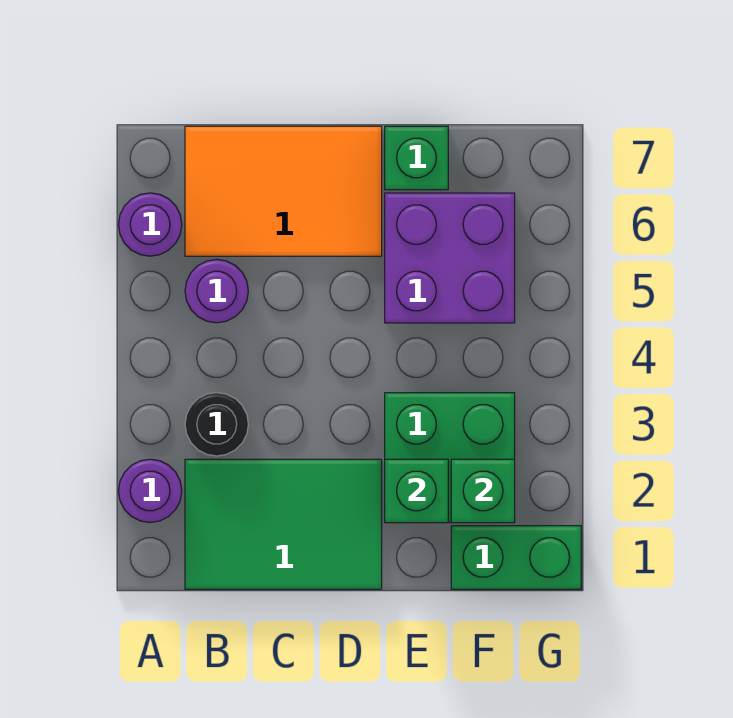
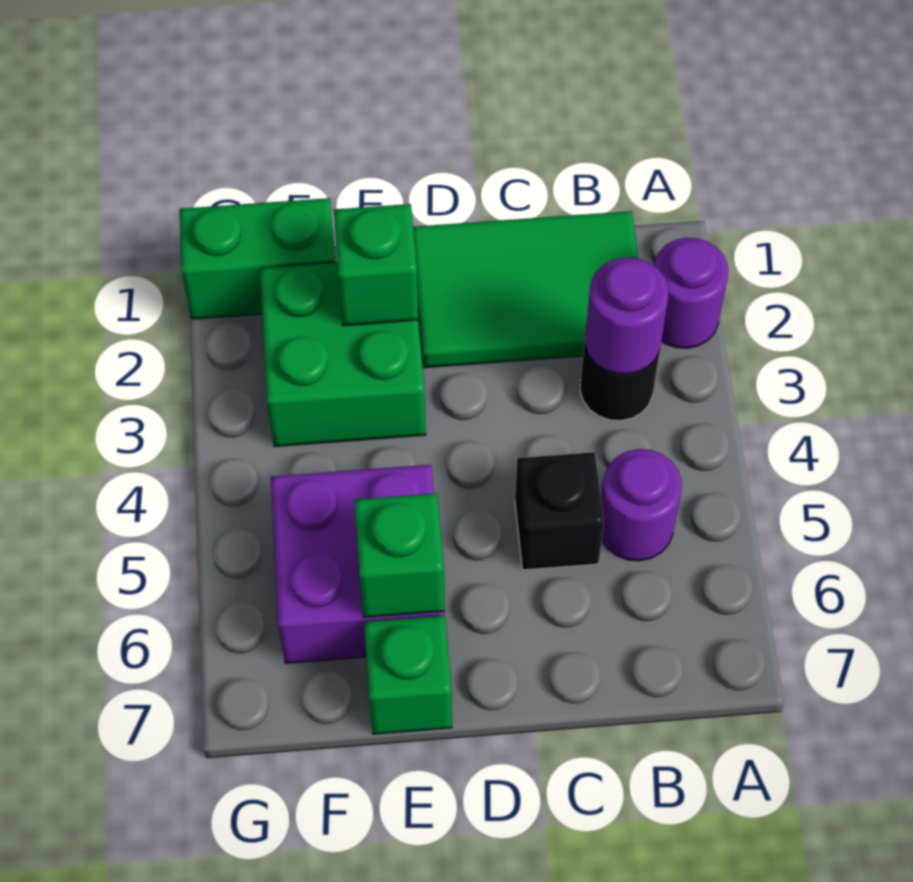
purple 1x1 round brick [118,193,182,256] -> purple 1x1 round brick moved to [585,258,669,374]
orange 2x3 tile [185,126,382,256] -> none
none -> black 1x1 brick [515,452,604,570]
green 1x1 brick [451,459,515,523] -> green 1x1 brick moved to [354,493,445,617]

